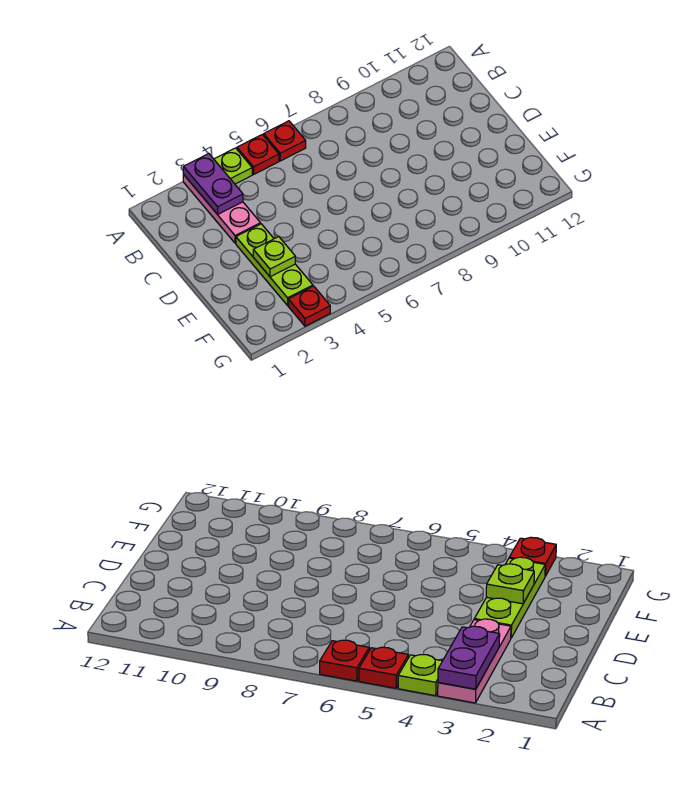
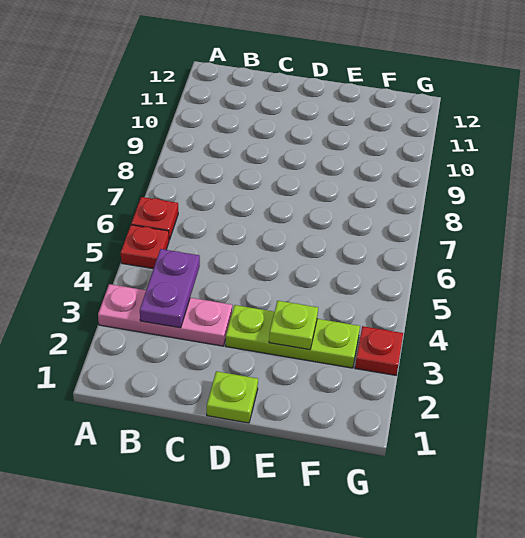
purple 1x2 plate [183,154,243,214] -> purple 1x2 plate turned to [140,249,200,328]
lime 1x1 plate [214,148,252,184] -> lime 1x1 plate moved to [207,371,258,423]

